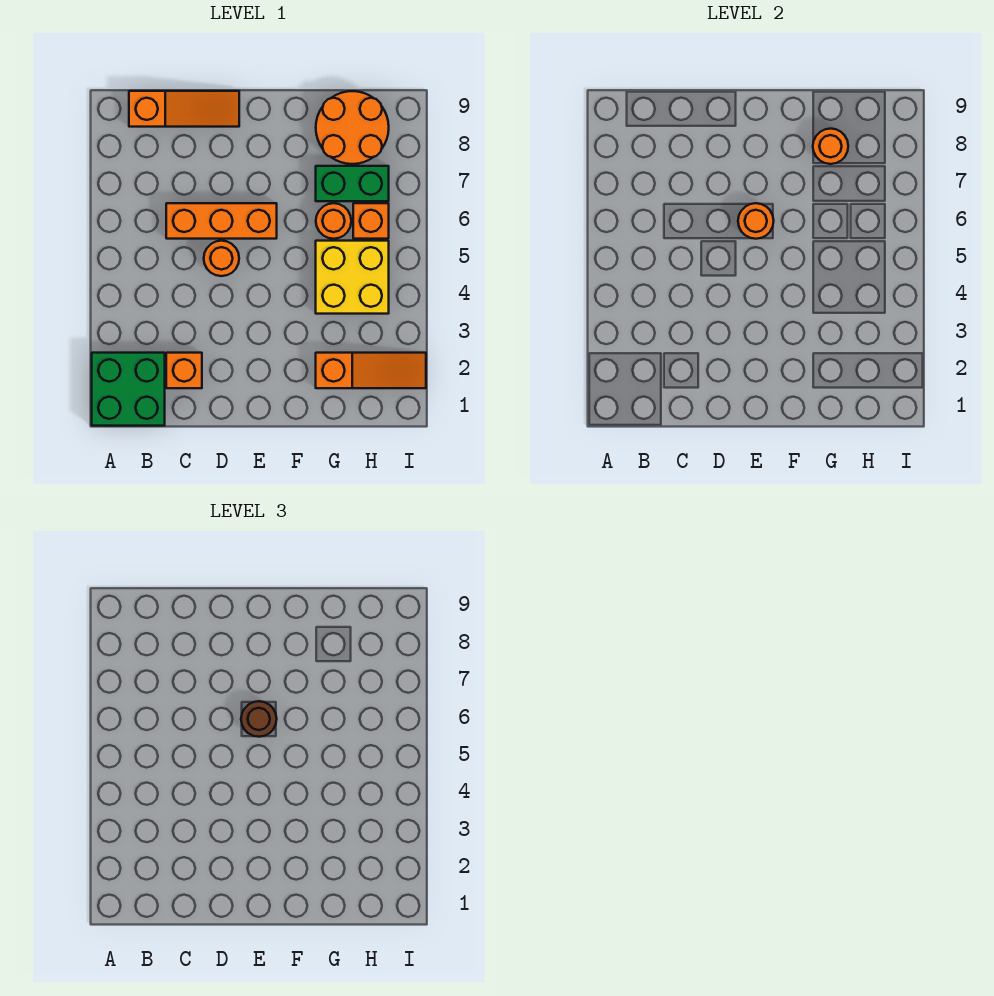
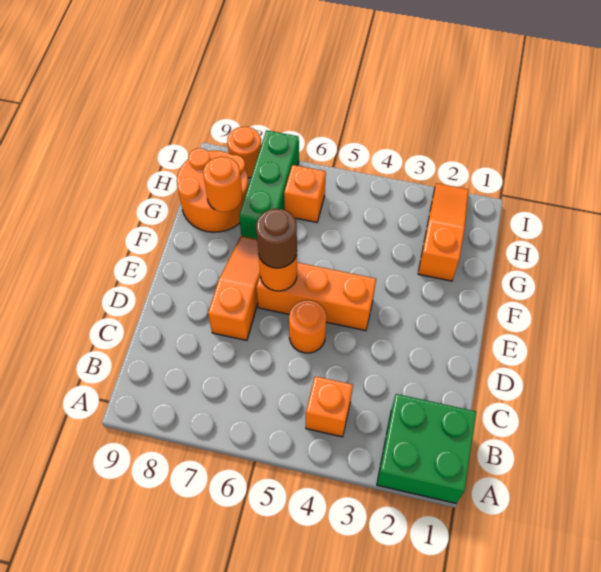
orange 1x3 slope [129,91,239,127] -> orange 1x3 slope moved to [208,236,260,340]
orange 1x1 brick [166,353,202,388] -> orange 1x1 brick moved to [306,376,353,437]
orange 1x3 brick [166,203,277,239] -> orange 1x3 brick turned to [256,262,376,331]
yellow 2x2 brick [316,241,389,314] -> none
orange 1x1 round brick [316,203,351,239] -> orange 1x1 round brick moved to [227,127,261,178]
green 1x2 brick [316,166,389,201] -> green 1x3 brick [239,130,299,239]

